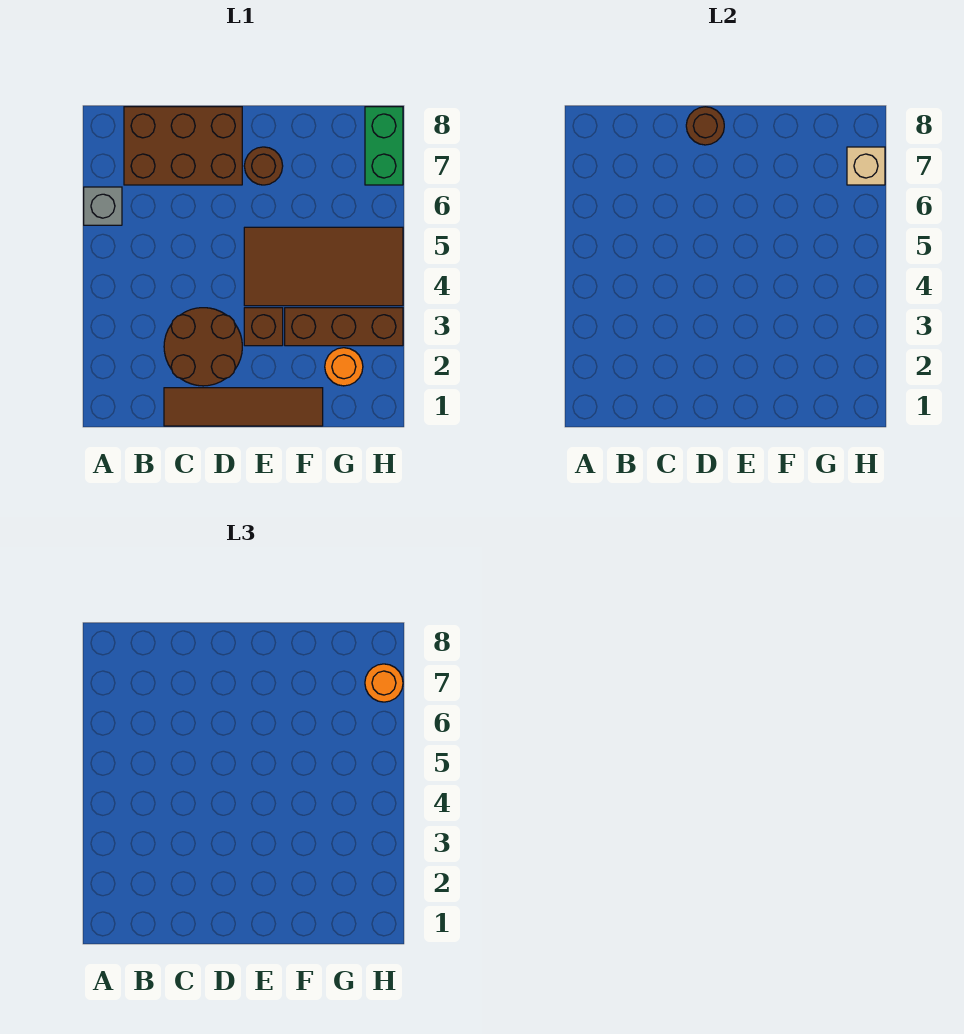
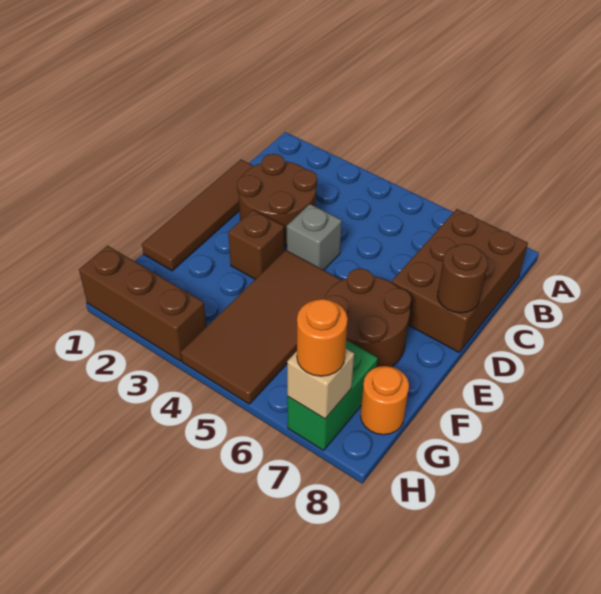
grey 1x1 brick [84,187,122,225] -> grey 1x1 brick moved to [287,204,342,270]
brown 1x1 round brick [244,147,283,185] -> brown 2x2 round brick [324,268,411,367]
brown 1x3 brick [285,308,403,346] -> brown 1x3 brick turned to [79,246,206,361]
orange 1x1 round brick [325,348,363,386] -> orange 1x1 round brick moved to [361,366,409,435]
green 1x2 brick [365,107,403,185] -> green 1x2 brick turned to [287,340,378,450]

